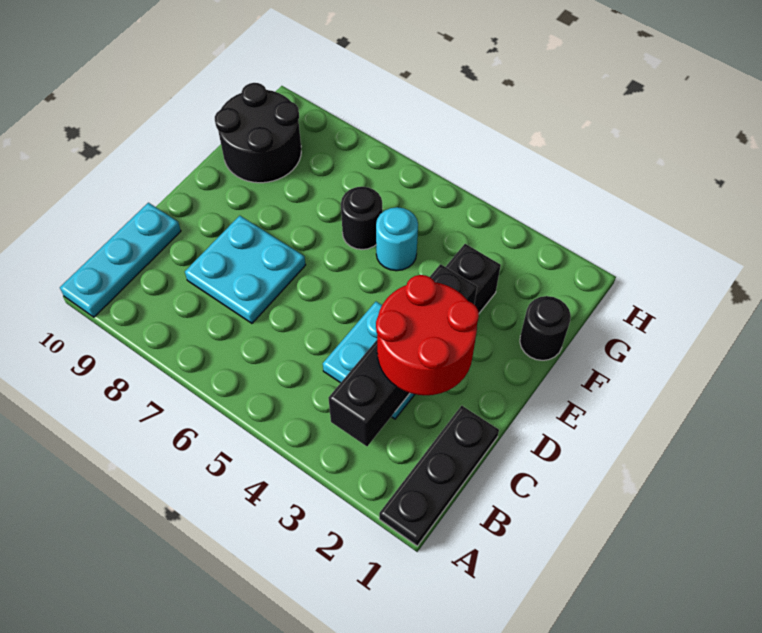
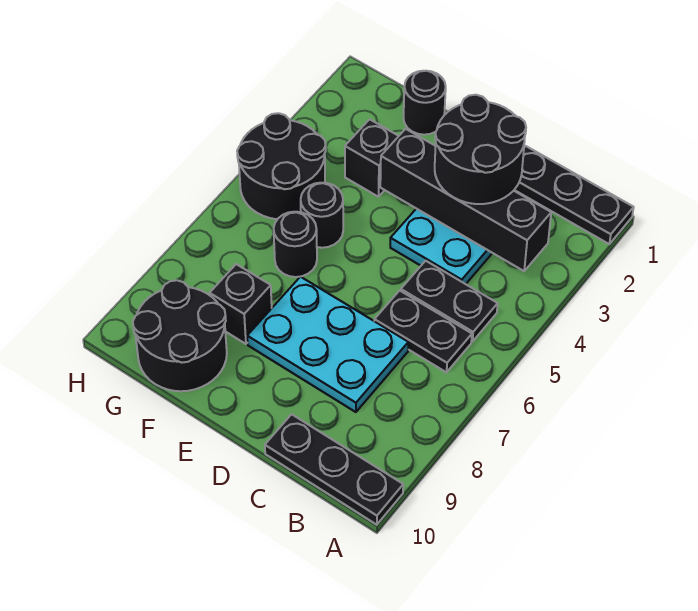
cyan 1x3 plate [60,203,181,317] -> black 1x3 plate [265,414,403,525]
none -> black 1x2 plate [401,261,498,342]
none -> black 1x2 plate [374,291,472,372]
red 2x2 round brick [376,275,479,395] -> black 2x2 round brick [435,95,526,204]
cyan 2x2 plate [185,216,305,323] -> cyan 2x3 plate [247,277,408,412]
cyan 1x1 round brick [376,207,418,271] -> black 1x1 round brick [301,183,343,248]
none -> black 1x1 brick [210,264,272,344]
none -> black 2x2 round brick [237,113,326,219]

